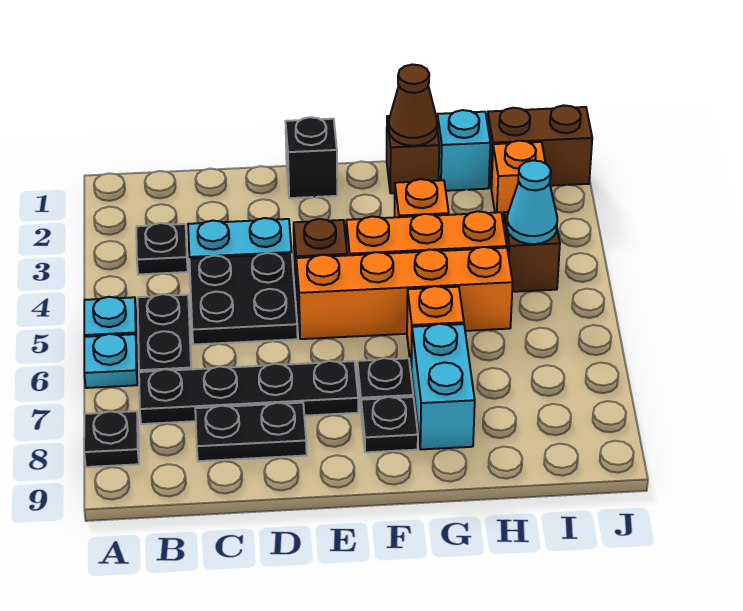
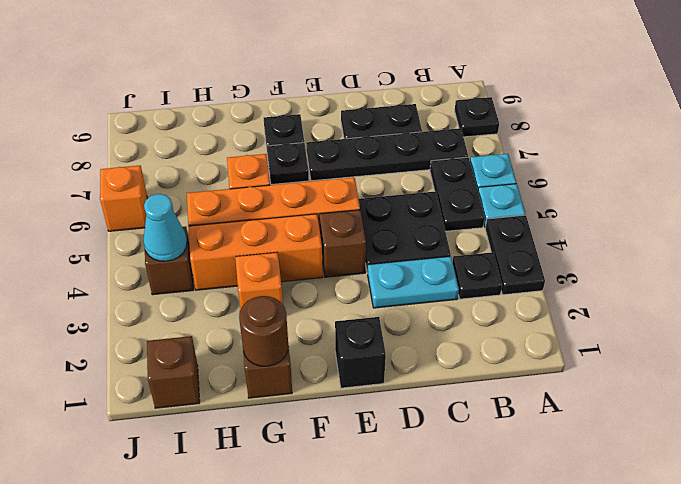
none -> black 1x2 plate [485,215,545,295]
brown 1x1 cone [389,65,437,146] -> brown 1x1 round brick [239,296,288,366]
cyan 1x2 brick [411,324,475,449] -> none
cyan 1x1 brick [437,110,490,191] -> none
brown 1x2 brick [487,105,592,187] -> brown 1x1 brick [147,336,200,408]
orange 1x1 brick [491,141,546,222] -> orange 1x1 brick moved to [100,166,147,231]

